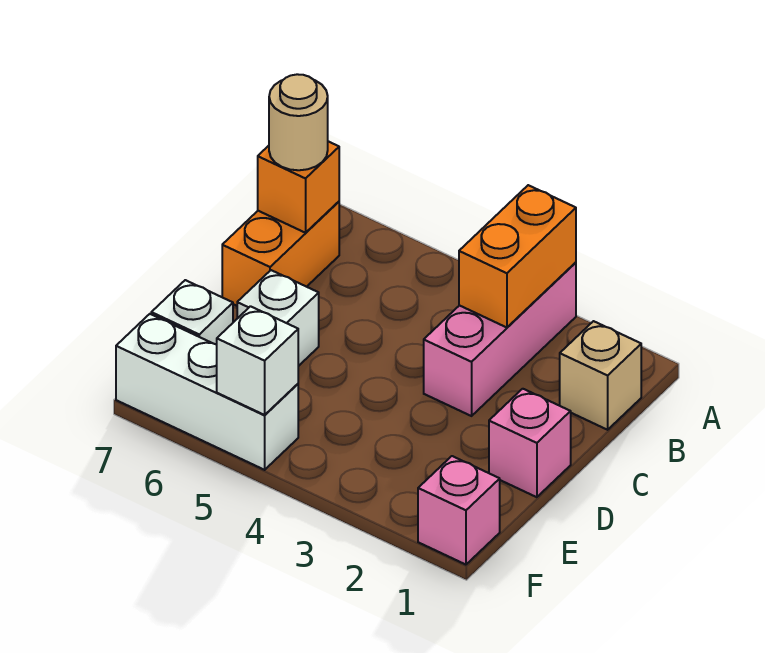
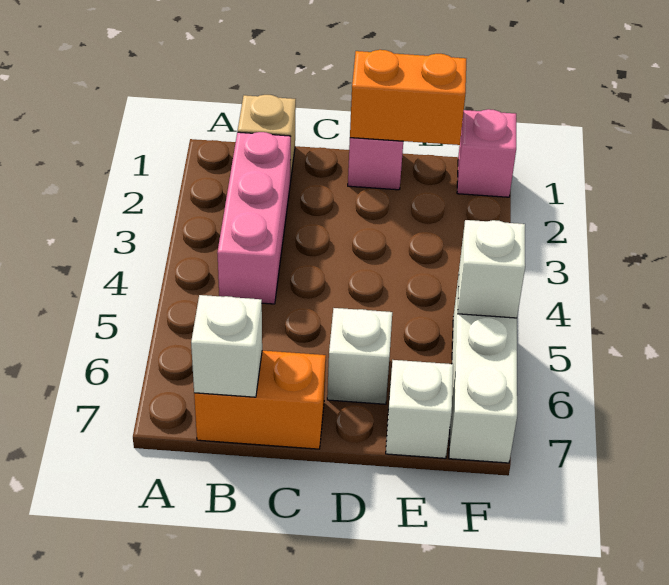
pink 1x3 brick [424,262,576,416] -> pink 1x3 brick turned to [217,132,291,304]
orange 1x2 brick [459,185,576,328] -> orange 1x2 brick moved to [350,50,466,145]
orange 1x1 brick [258,141,339,233] -> white 1x1 brick [191,295,262,397]
tan 1x1 round brick [269,74,328,170] -> none

